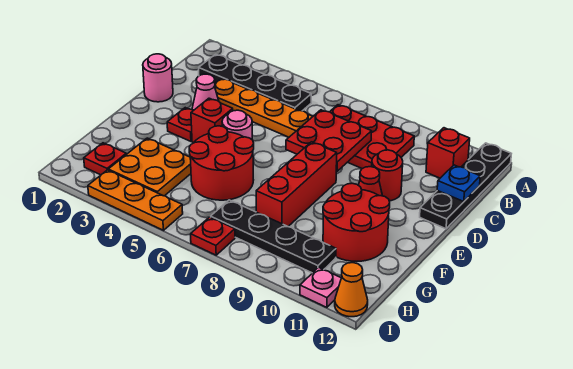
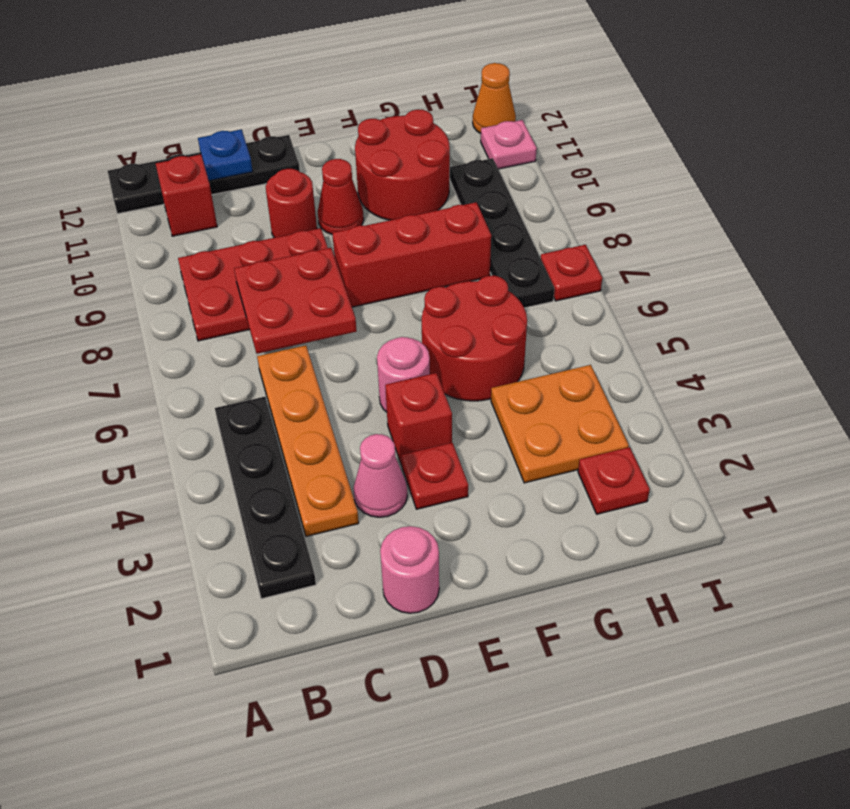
red 2x3 plate [330,105,414,169] -> red 2x3 plate turned to [178,228,328,341]
orange 1x3 plate [88,170,183,230] -> none

